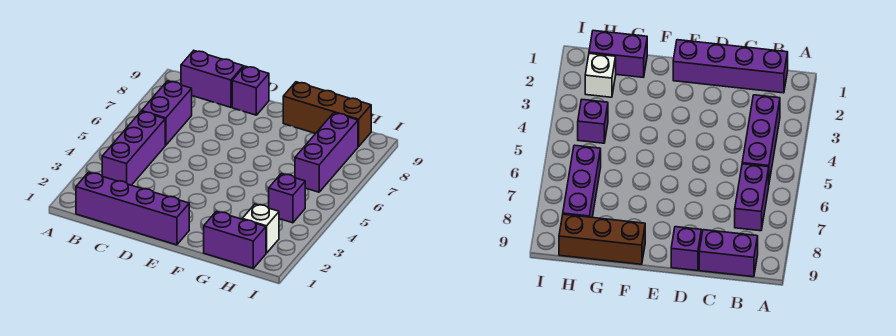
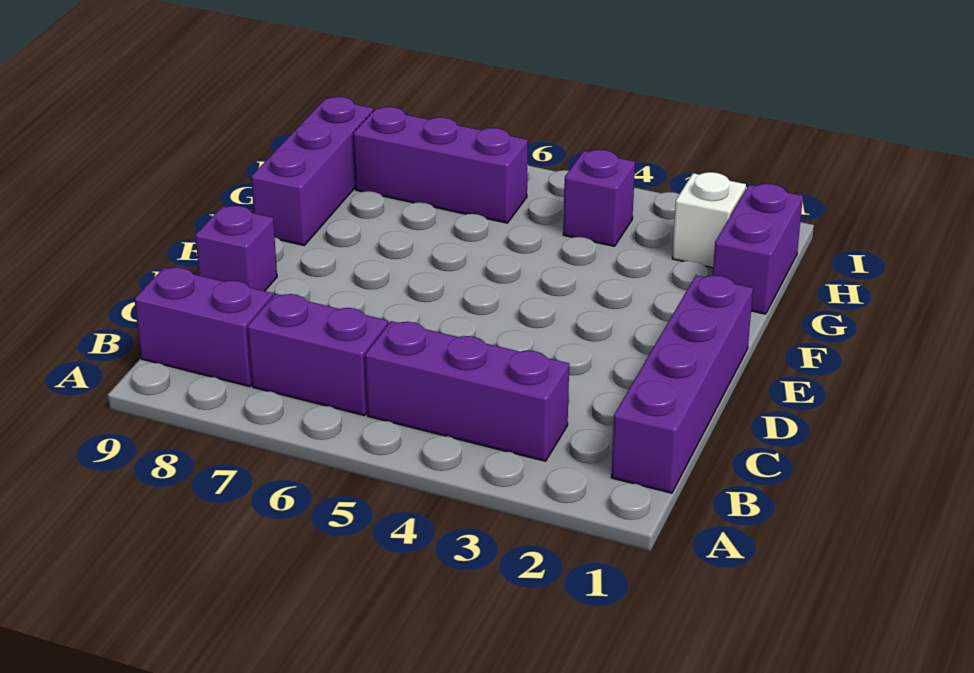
purple 1x2 brick [181,51,243,107] -> purple 1x2 brick turned to [135,267,273,387]
brown 1x3 brick [283,82,371,147] -> purple 1x3 brick [251,97,373,245]

